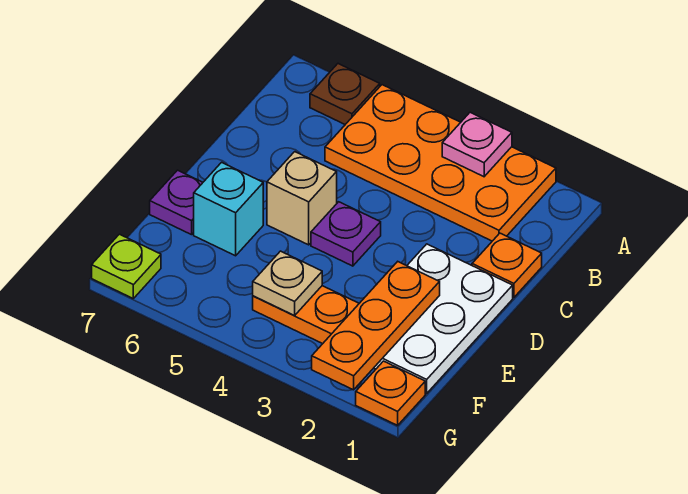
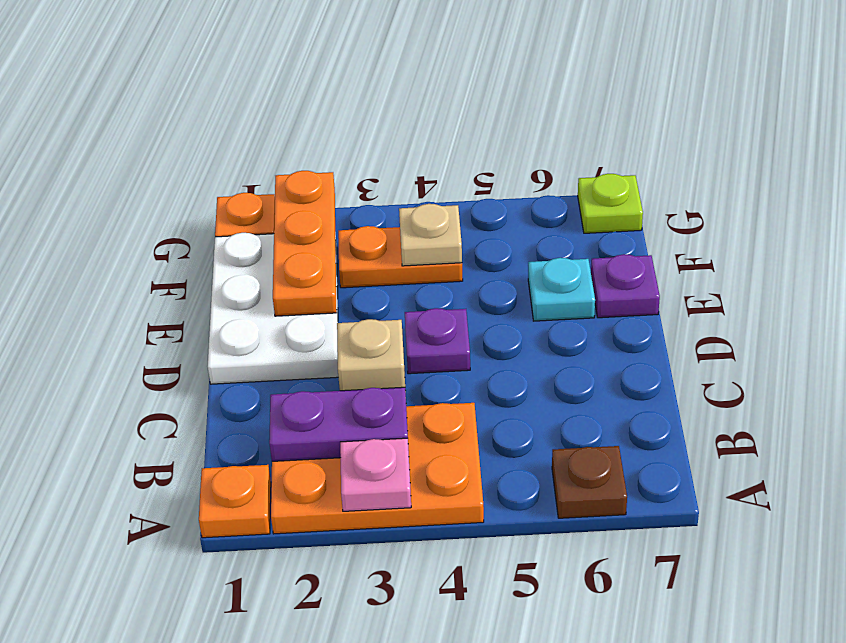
orange 2x4 plate [325,85,556,241] -> orange 2x3 plate [271,403,484,534]
none -> purple 1x2 plate [269,387,408,461]
orange 1x1 plate [472,233,542,297] -> orange 1x1 plate moved to [199,465,271,538]
tan 1x1 brick [267,152,337,245] -> tan 1x1 brick moved to [337,319,406,392]
cyan 1x1 brick [194,162,263,256] -> cyan 1x1 plate [528,258,595,321]

